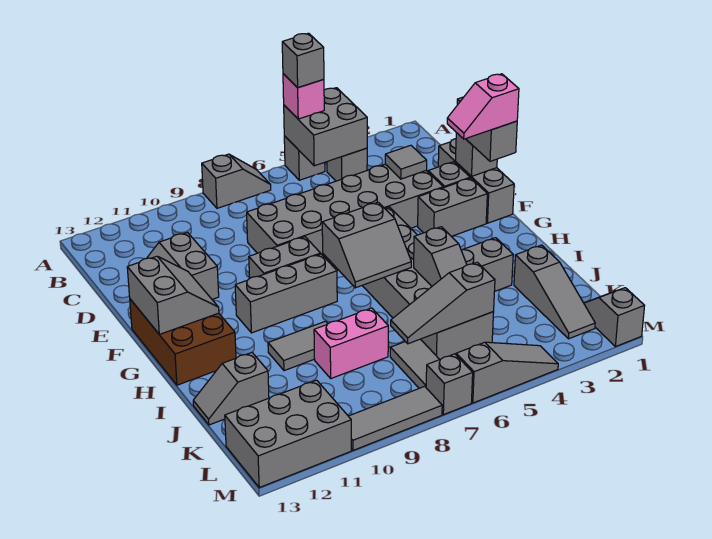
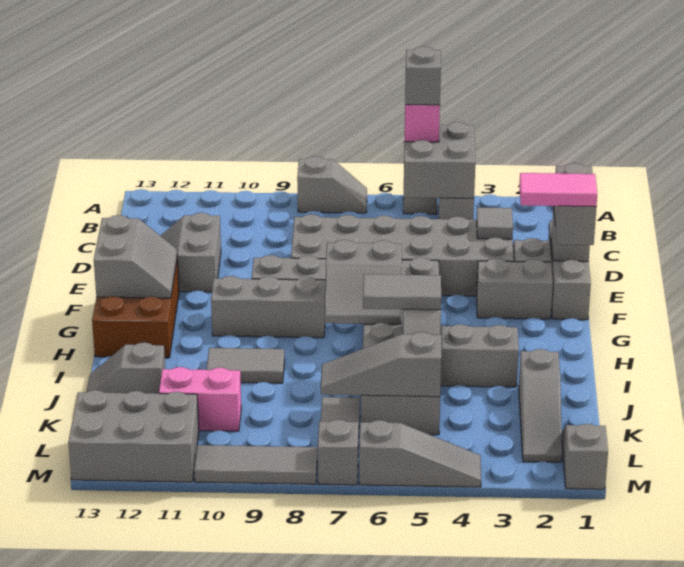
pink 1x2 slope [447,74,519,139] -> pink 1x2 tile [519,173,597,207]
none -> grey 1x2 tile [363,274,441,310]
pink 1x2 brick [314,308,388,378] -> pink 1x2 brick moved to [159,367,241,431]

